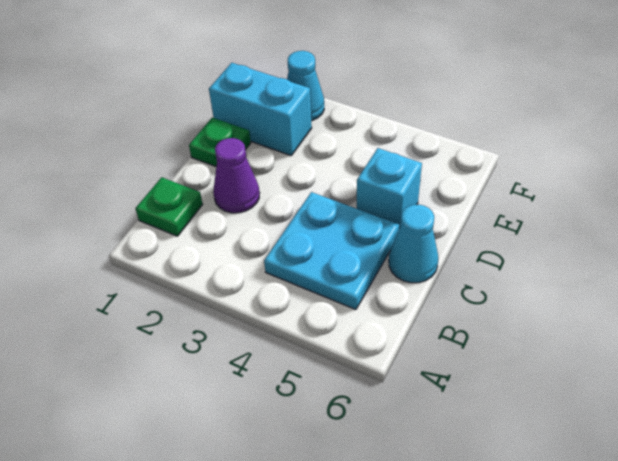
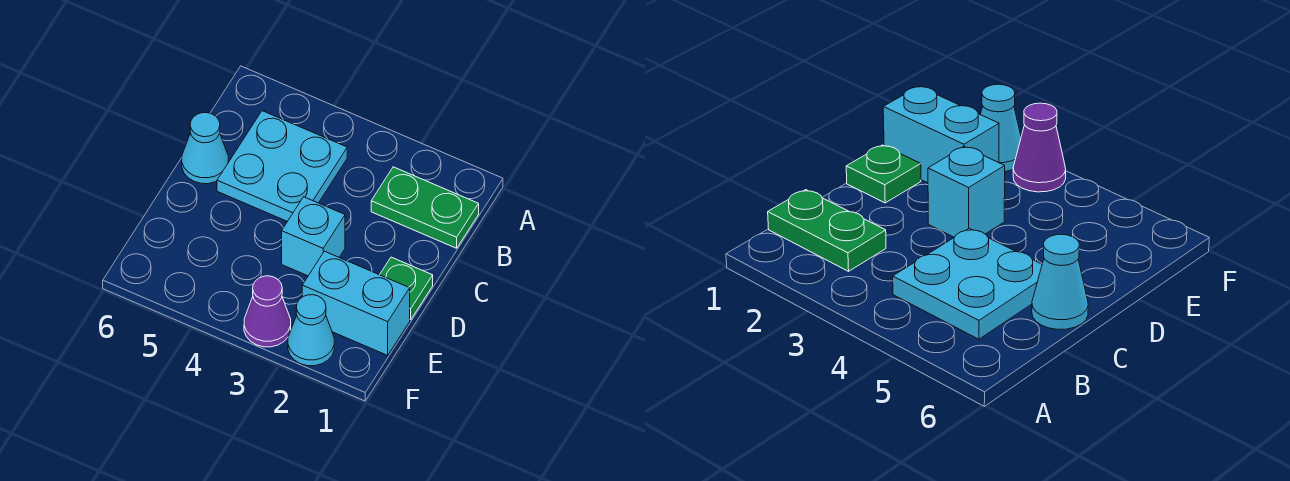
green 1x1 plate [135,177,203,236] -> green 1x2 plate [371,167,479,248]
purple 1x1 cone [213,138,260,213] -> purple 1x1 cone moved to [244,276,291,347]
cyan 1x1 brick [357,148,422,229] -> cyan 1x1 brick moved to [282,197,345,276]

